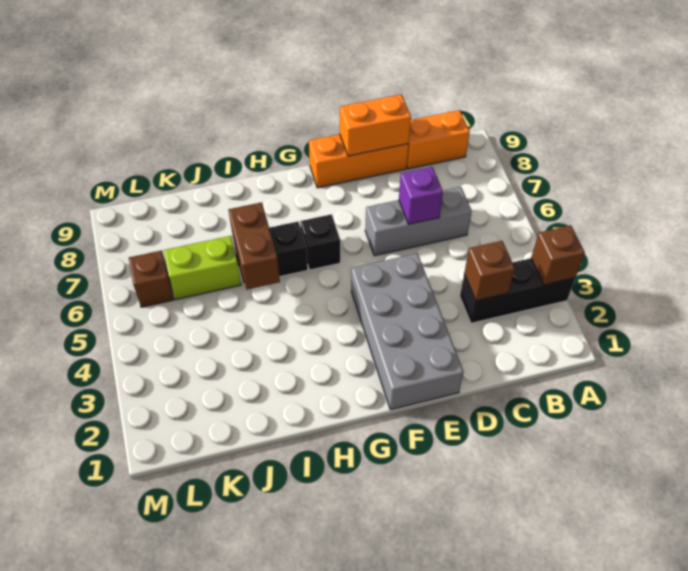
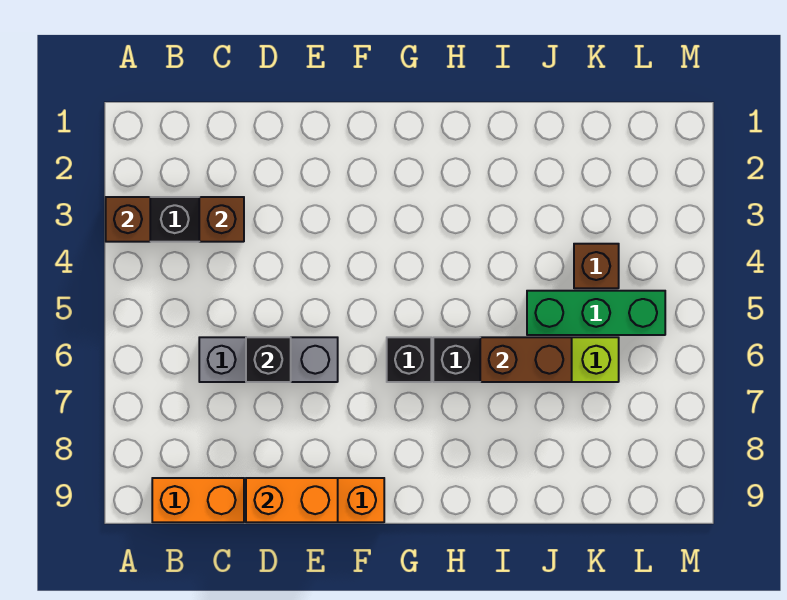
purple 1x1 brick [399,167,443,224] -> black 1x1 brick [246,337,291,382]
grey 2x4 brick [351,253,464,410] -> none
brown 1x2 brick [229,202,280,289] -> brown 1x2 brick turned to [480,337,572,382]
none -> green 1x3 brick [527,291,665,335]
brown 1x1 brick [129,250,174,307] -> brown 1x1 brick moved to [574,244,619,288]

